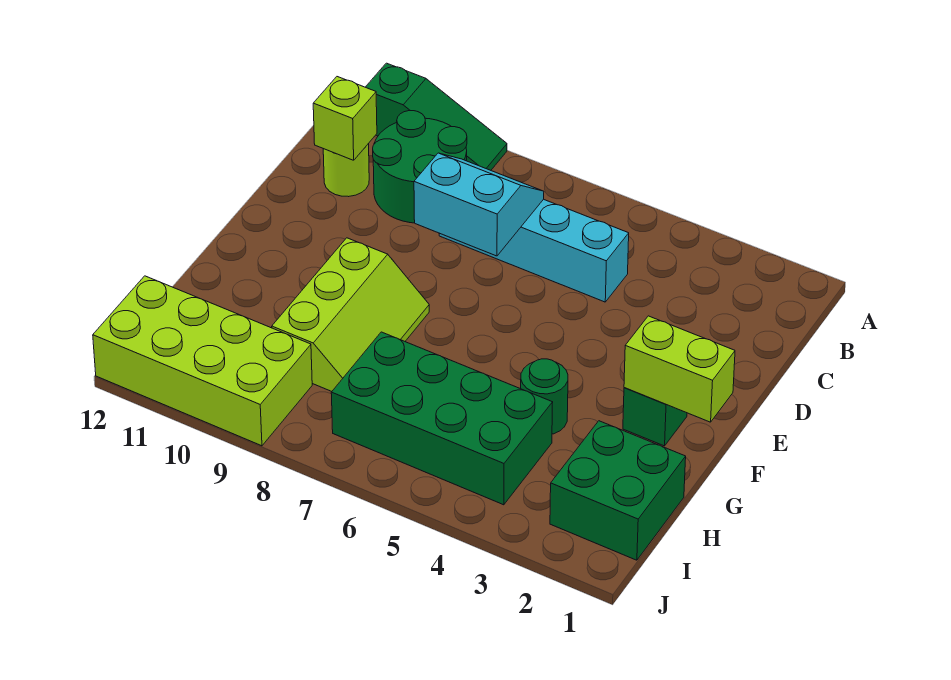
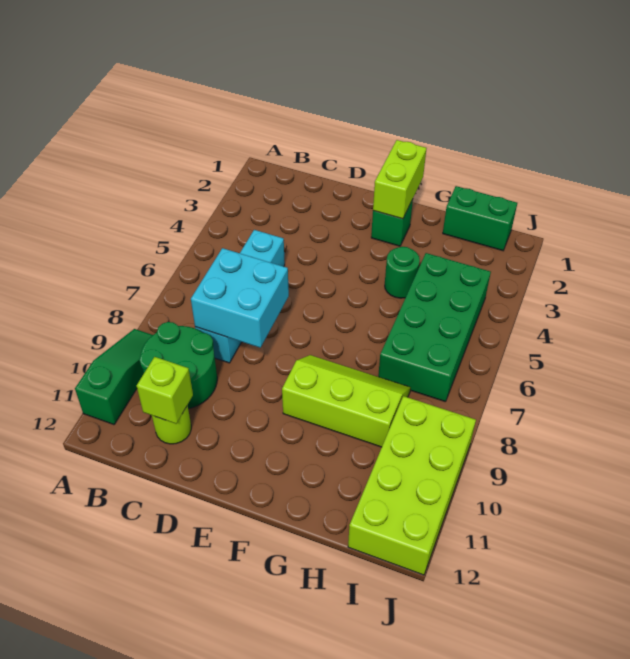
cyan 2x2 slope [414,153,544,256] -> cyan 2x2 brick [191,248,289,348]
green 2x2 brick [550,421,686,560] -> green 1x2 brick [443,186,517,251]

